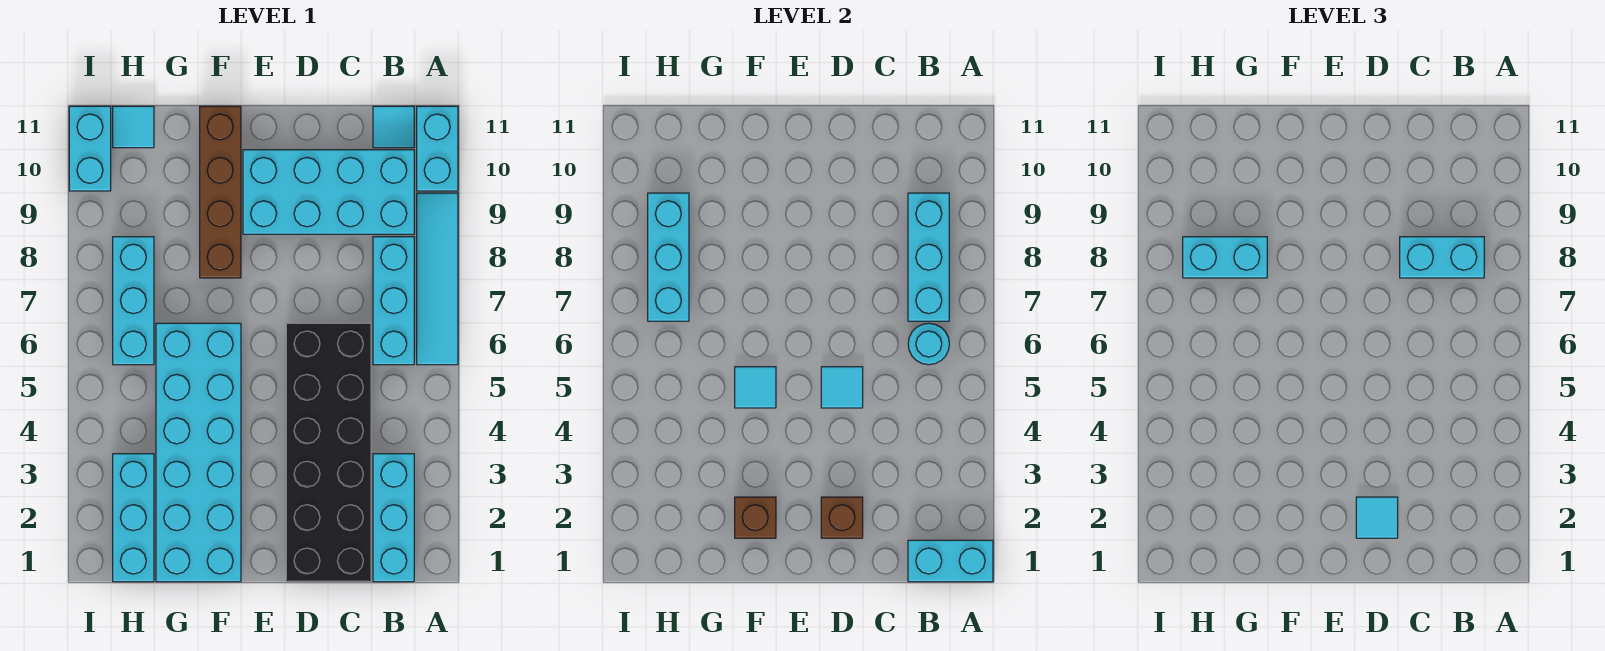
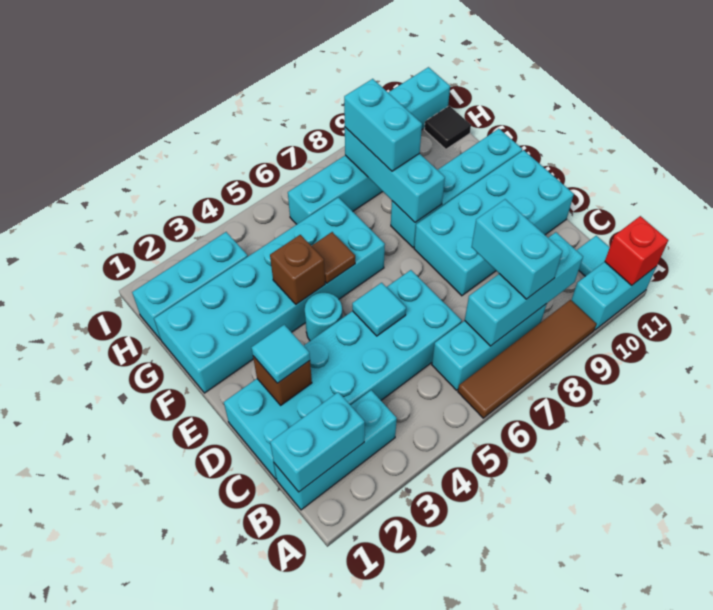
cyan 1x2 brick [908,540,993,582] -> cyan 1x2 brick turned to [270,392,365,492]
cyan 1x4 tile [417,193,458,365] -> brown 1x4 tile [458,300,596,418]
none -> red 1x1 brick [605,216,668,285]
cyan 1x1 round brick [908,323,949,365] -> cyan 1x1 round brick moved to [305,293,342,341]
cyan 2x4 brick [243,150,414,234] -> cyan 2x4 brick turned to [414,150,574,296]
black 2x6 brick [286,323,371,582] -> cyan 2x6 brick [224,270,462,479]
brown 1x1 brick [735,497,776,538] -> brown 1x1 brick moved to [270,235,325,304]
cyan 1x1 tile [735,367,776,408] -> brown 1x1 tile [312,232,355,283]
brown 1x4 brick [200,106,241,278] -> cyan 1x4 brick [391,129,522,247]
cyan 1x3 brick [648,193,689,321] -> cyan 1x3 brick turned to [345,127,445,223]
cyan 1x1 tile [113,106,154,148] -> black 1x1 tile [424,106,471,149]

